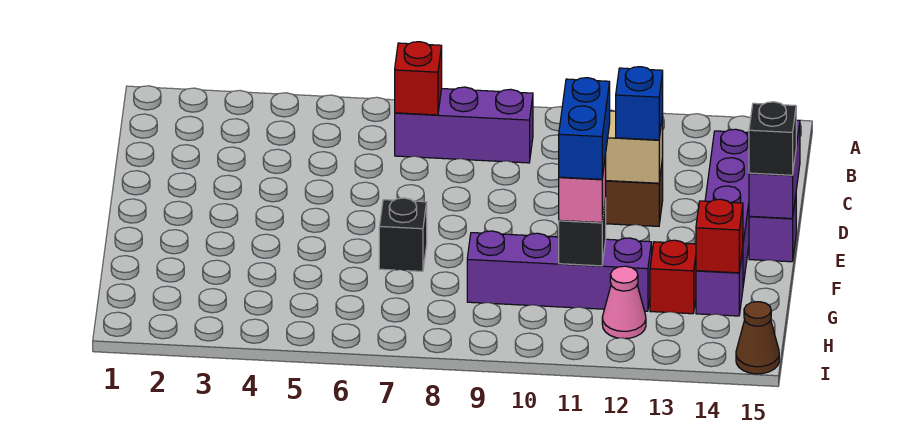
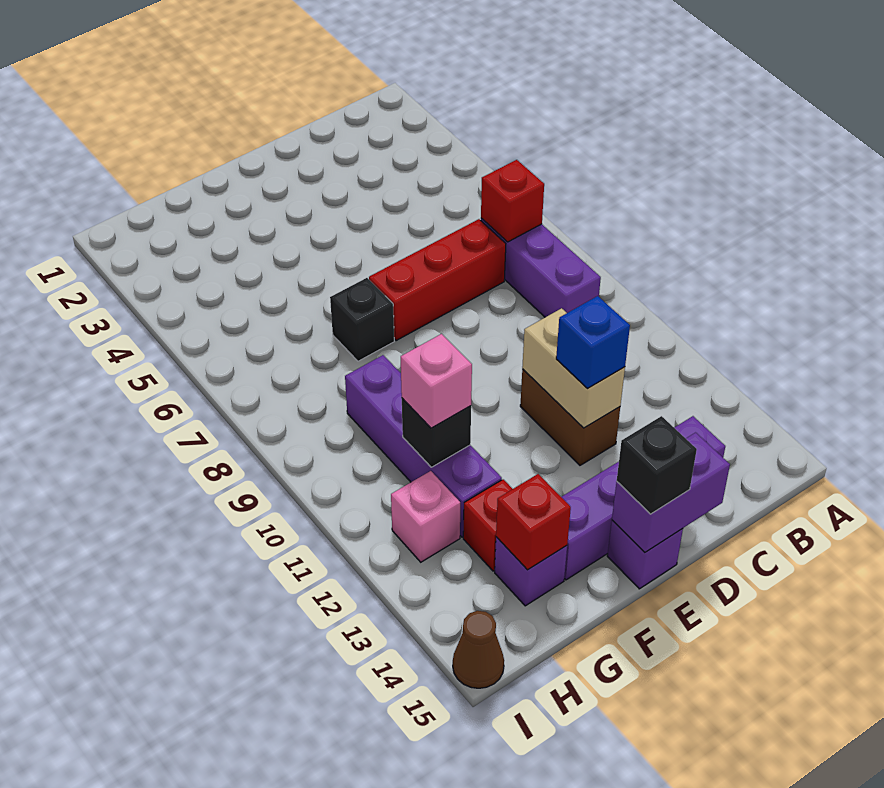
none -> red 1x3 brick [369,219,506,341]
blue 1x2 brick [559,78,610,179] -> none
pink 1x1 cone [602,266,646,339] -> pink 1x1 brick [391,471,460,562]

